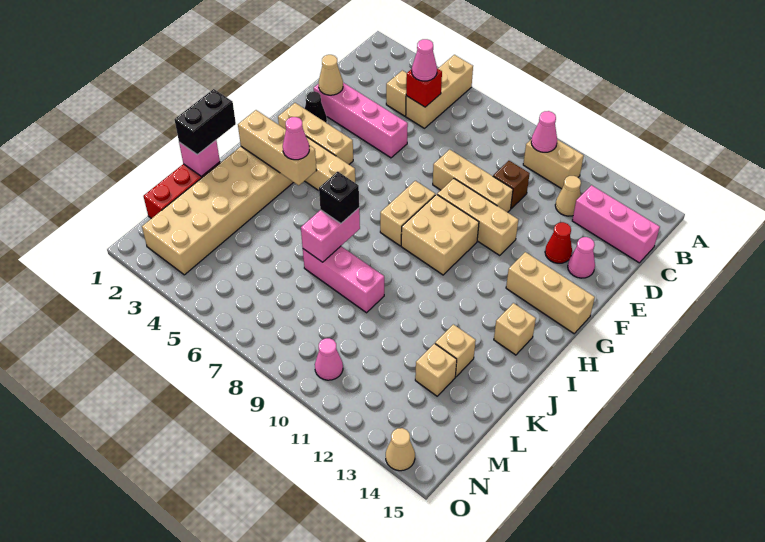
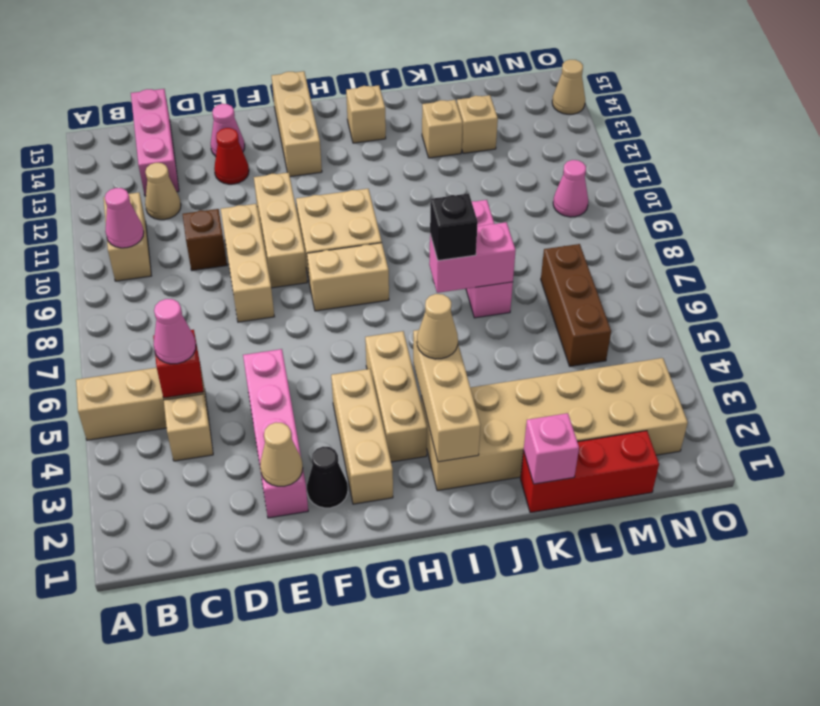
pink 1x1 cone [283,117,309,160] -> tan 1x1 cone [417,294,458,359]
black 1x2 brick [175,89,236,155] -> none
none -> brown 1x3 brick [541,244,611,366]

